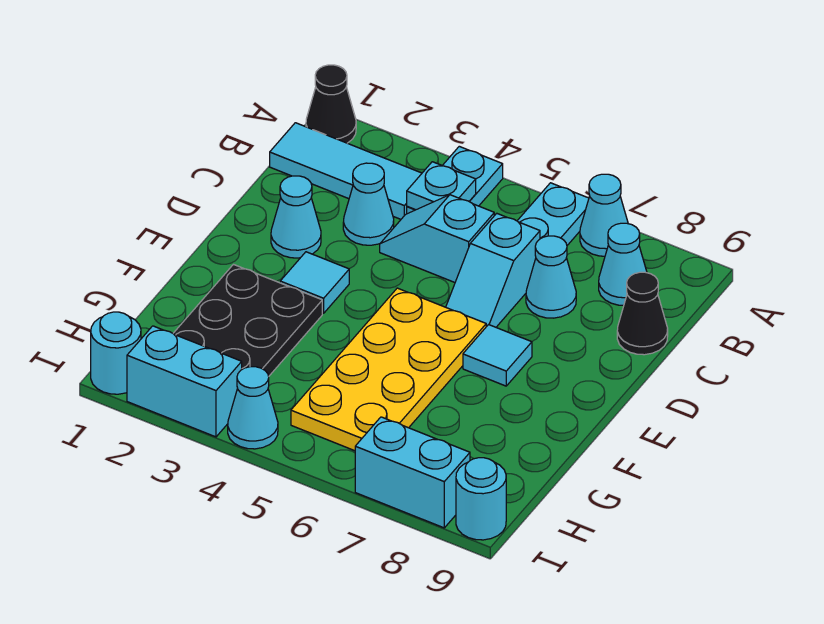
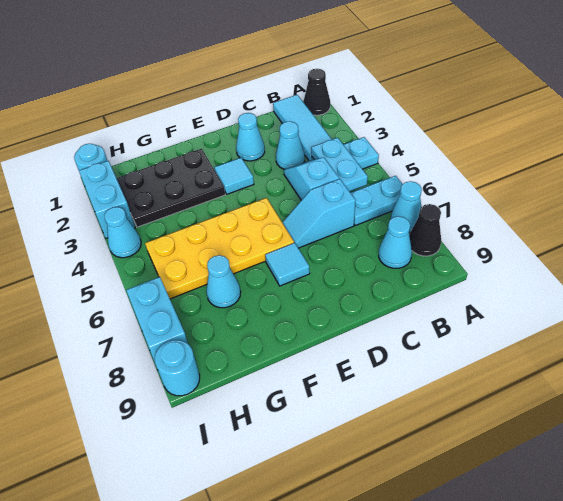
cyan 1x1 plate [407,162,476,210] -> cyan 1x2 plate [311,138,368,192]
cyan 1x1 cone [526,236,576,318] -> cyan 1x1 cone moved to [206,255,241,308]
black 1x1 cone [617,272,668,355] -> black 1x1 cone moved to [409,204,441,256]

